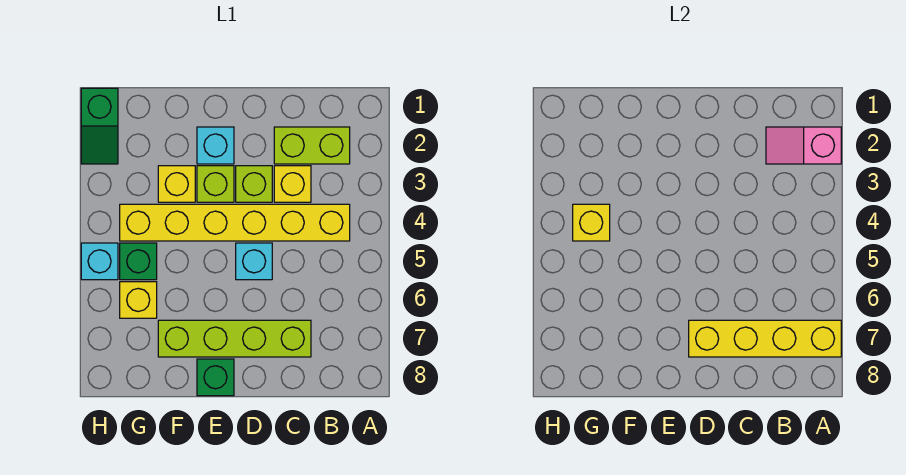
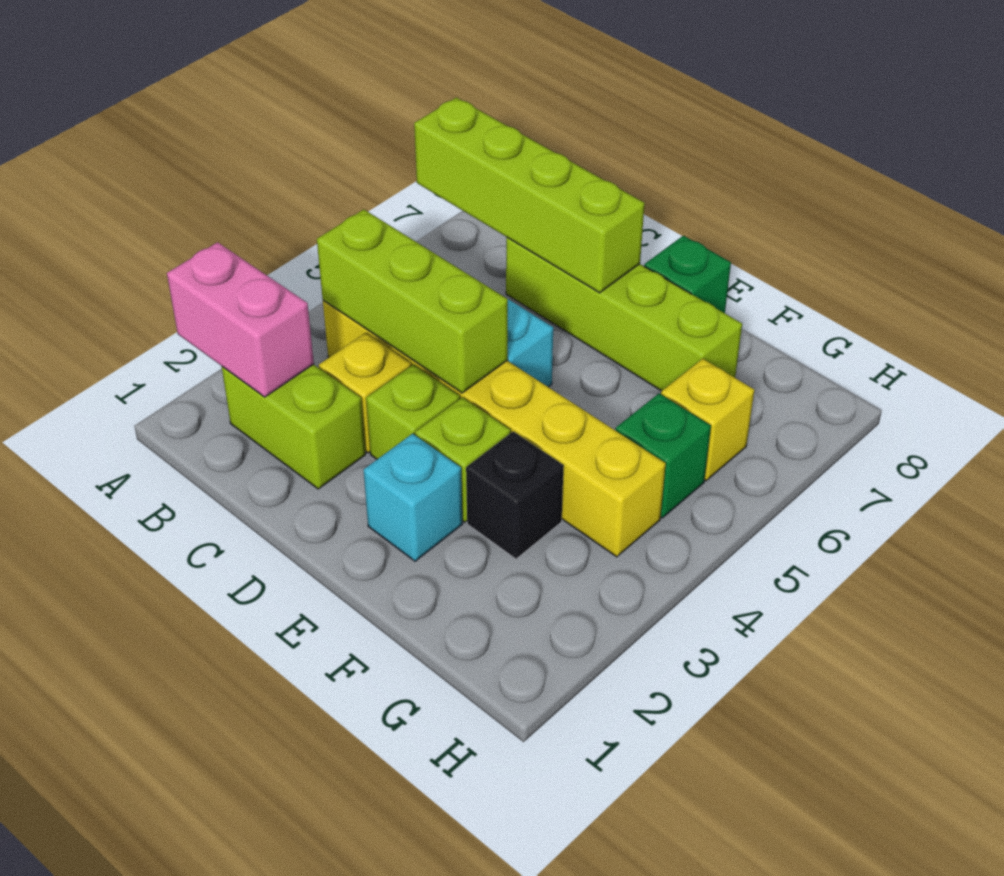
pink 1x2 slope [766,127,841,164] -> pink 1x2 brick [167,242,314,397]
yellow 1x4 brick [689,320,841,357] -> lime 1x4 brick [414,97,645,293]
none -> lime 1x3 brick [317,209,508,393]
yellow 1x1 brick [158,166,195,202] -> black 1x1 brick [466,432,564,559]
yellow 1x1 brick [573,204,610,241] -> none
green 1x2 slope [81,88,118,164] -> none
cyan 1x1 brick [81,243,118,280] -> none

